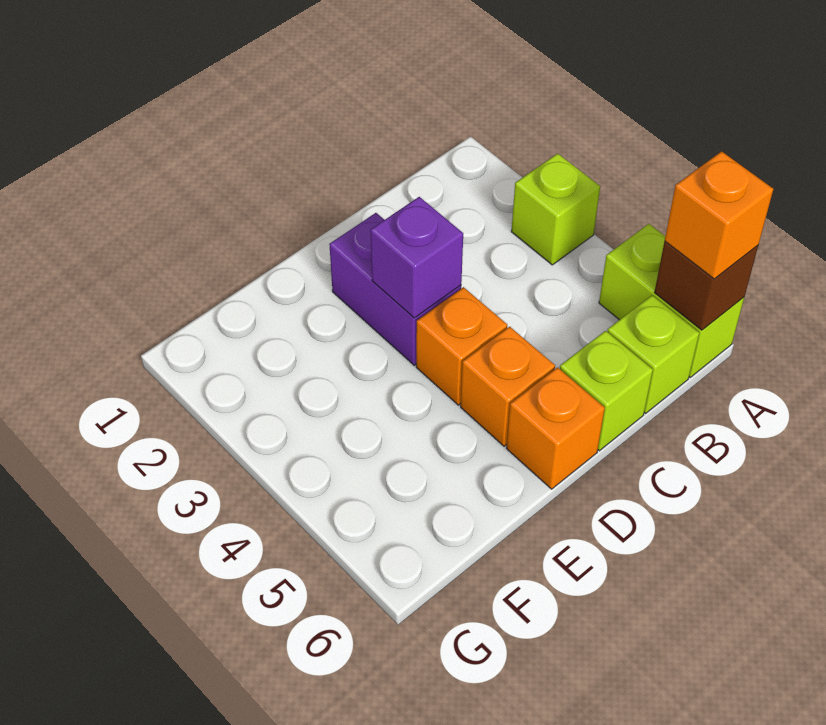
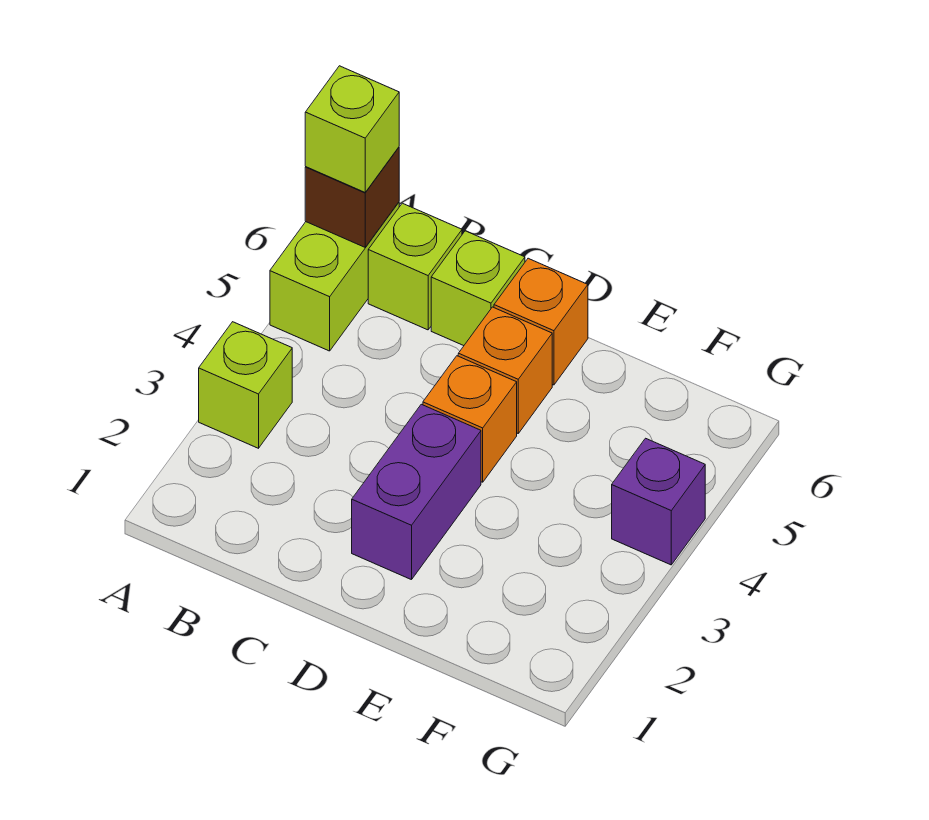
orange 1x1 brick [665,151,773,279] -> lime 1x1 brick [305,66,399,192]
purple 1x1 brick [371,197,463,318] -> purple 1x1 brick moved to [612,438,705,565]

